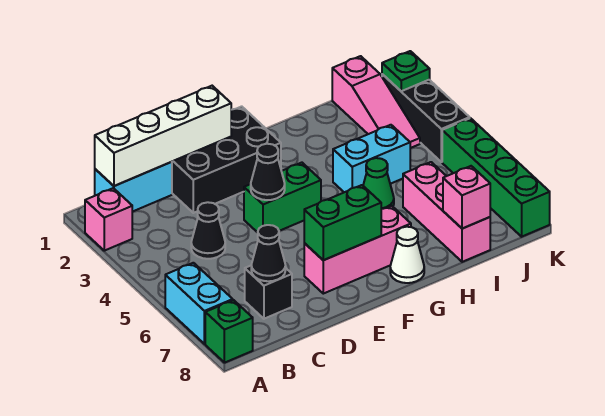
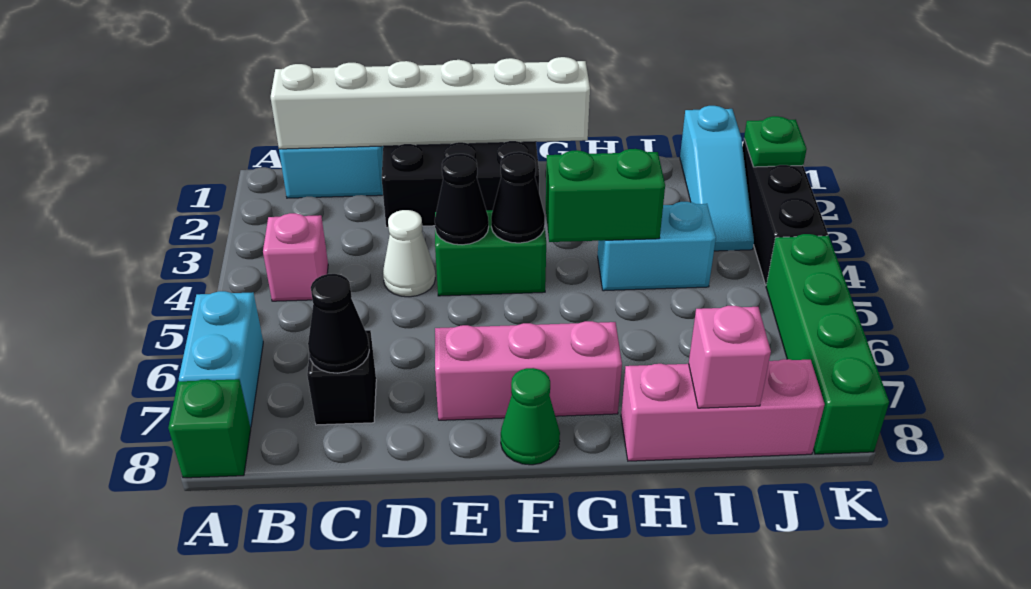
pink 1x1 brick [85,188,132,251] -> pink 1x1 brick moved to [263,213,328,301]
white 1x4 brick [95,86,231,186] -> white 1x6 brick [271,57,590,149]
black 1x1 cone [191,202,225,259] -> black 1x1 cone moved to [491,152,545,243]
green 1x2 brick [304,185,381,260] -> green 1x2 brick moved to [546,149,665,242]
white 1x1 cone [390,227,424,283] -> white 1x1 cone moved to [383,210,435,297]
green 1x1 cone [363,158,394,209] -> green 1x1 cone moved to [501,368,560,465]
pink 1x3 brick [403,162,490,262] -> pink 1x3 brick turned to [621,359,825,461]
pink 1x3 slope [332,56,420,148] -> cyan 1x3 slope [680,106,754,251]

